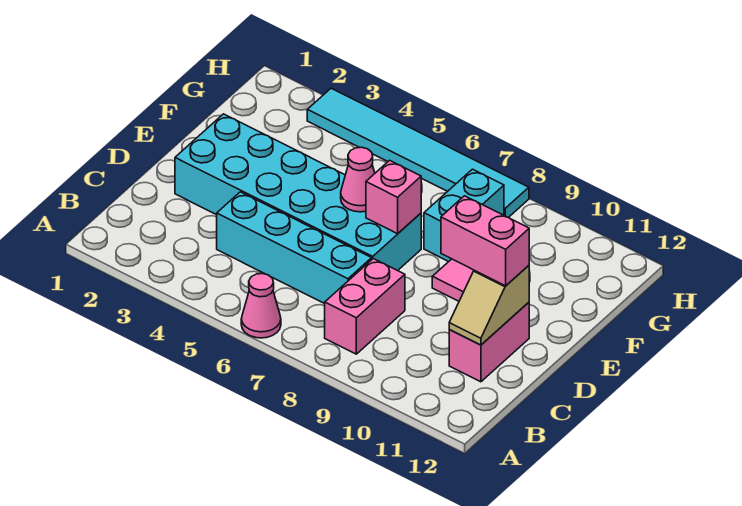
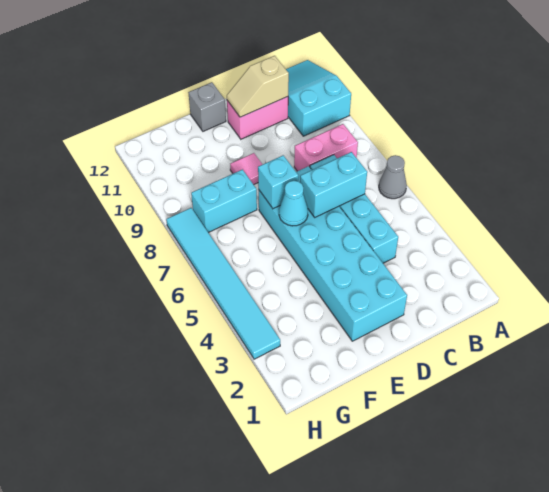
pink 1x1 cone [241,274,281,338] -> grey 1x1 cone [379,155,407,199]
none -> cyan 2x3 slope [286,60,351,136]
none -> cyan 1x2 brick [300,152,367,217]
tan 1x2 slope [449,265,529,345] -> tan 1x2 slope turned to [227,56,289,117]
pink 1x2 brick [441,196,529,286] -> none
pink 1x1 cone [341,147,375,212] -> cyan 1x1 cone [279,181,308,226]
pink 1x1 brick [366,160,421,234] -> cyan 1x1 brick [258,155,298,209]
none -> grey 1x1 brick [188,82,226,131]

